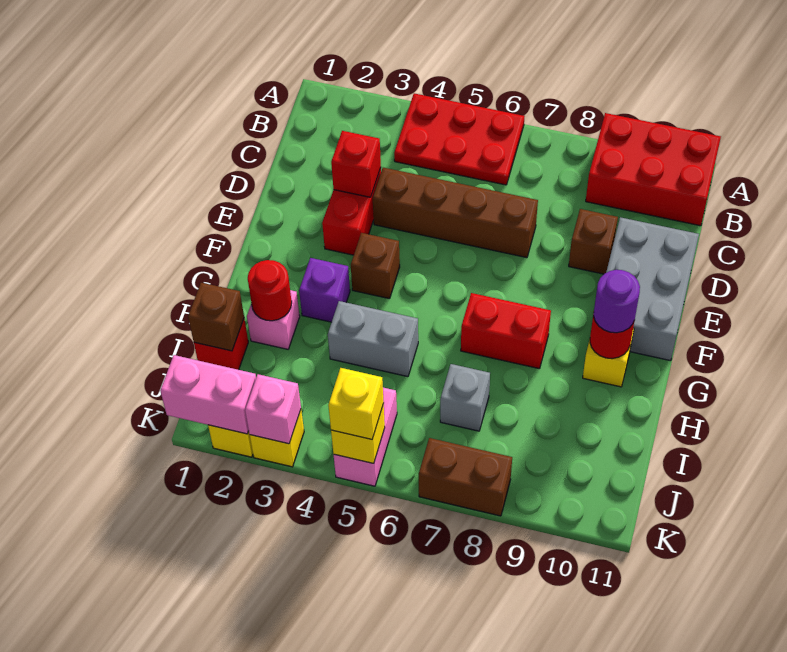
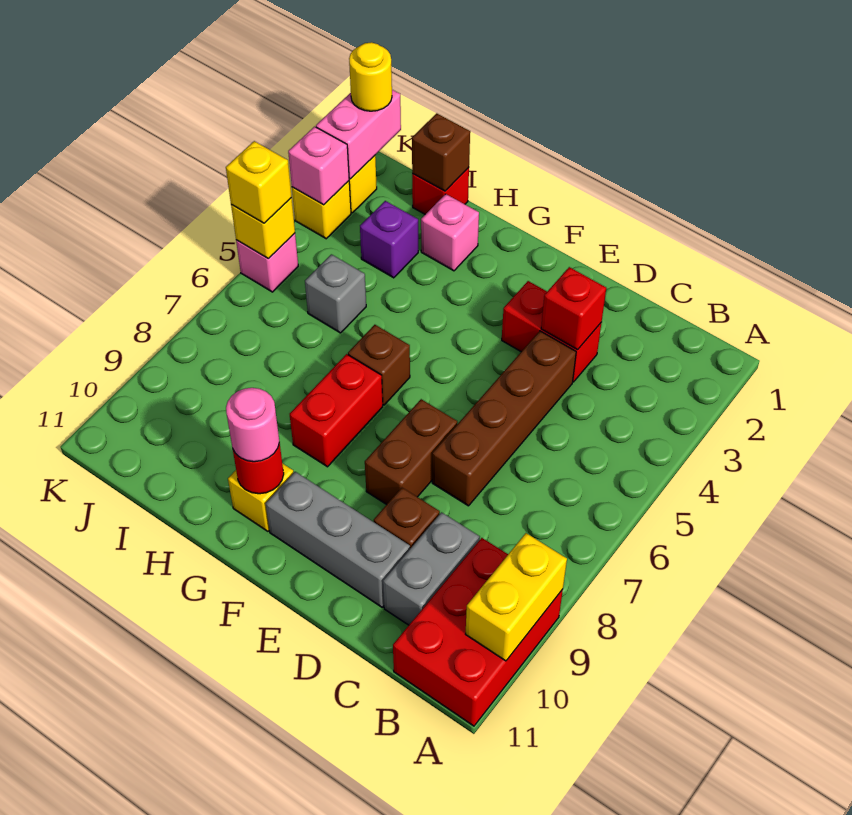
red 2x3 plate [394,93,525,185] -> none
none -> yellow 1x2 brick [466,533,567,661]
grey 2x3 brick [606,217,699,361] -> grey 1x3 brick [266,472,410,607]
brown 1x1 brick [351,233,400,299] -> brown 1x1 brick moved to [348,325,410,405]
purple 1x1 brick [299,258,350,322] -> purple 1x1 brick moved to [360,201,418,278]
purple 1x1 round brick [594,270,640,333] -> pink 1x1 round brick [226,388,279,462]
red 1x1 round brick [248,260,292,321] -> none
grey 1x2 brick [328,301,418,377] -> grey 1x2 brick moved to [383,512,480,625]
grey 1x1 brick [440,364,490,431] -> grey 1x1 brick moved to [305,254,366,333]
pink 1x2 brick [334,388,397,486] -> pink 1x1 brick [236,233,298,292]
none -> yellow 1x1 round brick [349,42,392,111]
brown 1x2 brick [419,438,512,516] -> brown 1x2 brick moved to [365,399,457,505]

